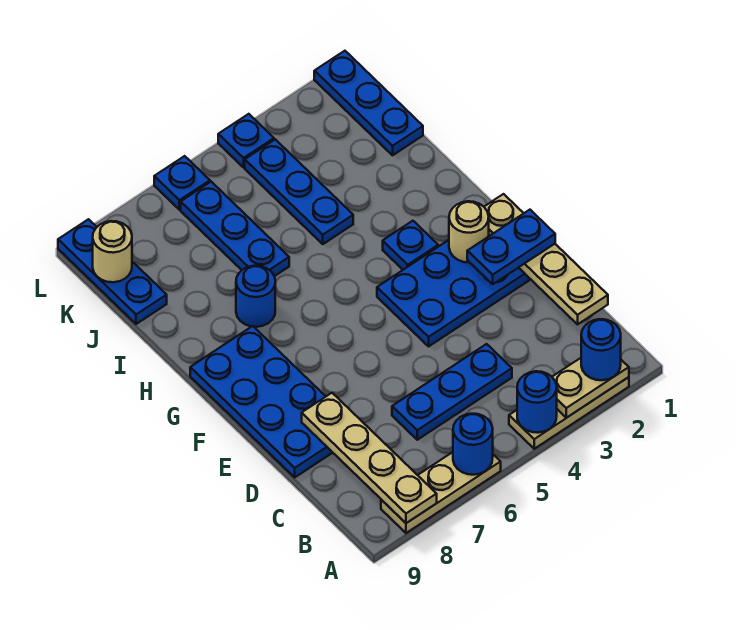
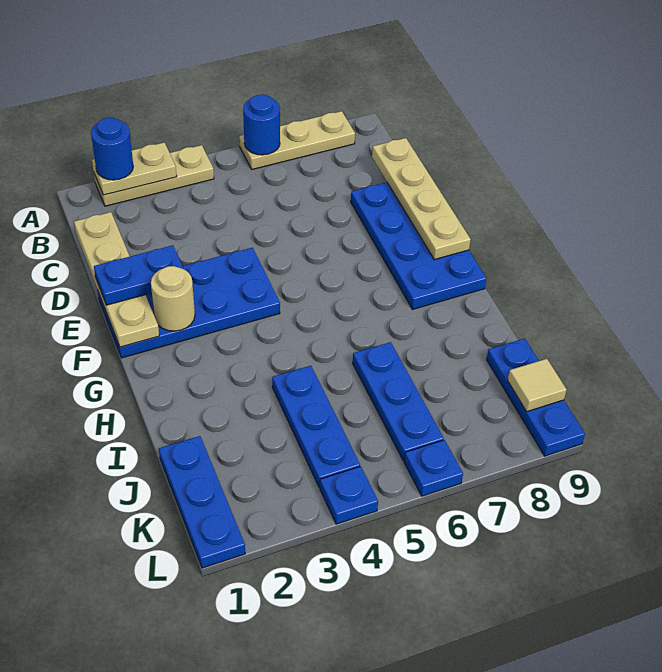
blue 1x1 round brick [517,371,557,433] -> none
tan 1x4 plate [302,393,437,523] -> tan 1x4 plate moved to [372,138,471,260]
blue 1x3 plate [392,344,512,440] -> none
blue 1x1 plate [383,221,438,270] -> none
blue 1x1 round brick [236,266,275,327] -> none
tan 1x1 round brick [93,221,132,282] -> tan 1x1 tile [508,359,567,411]

